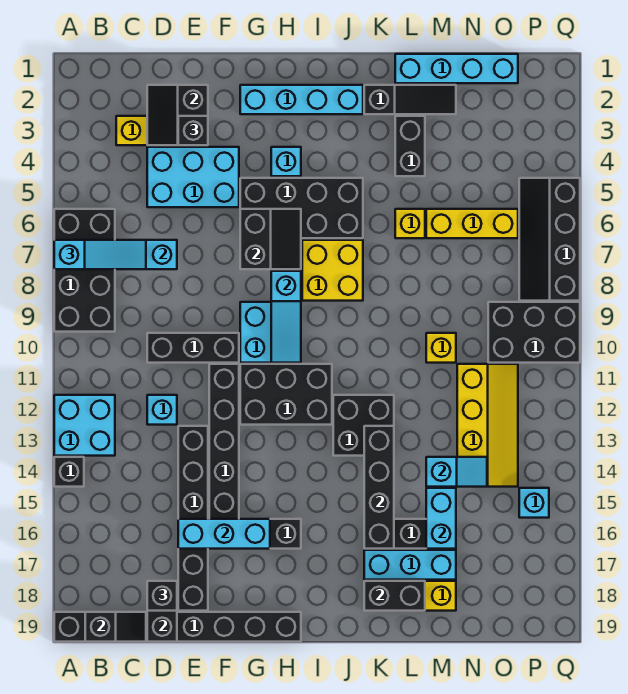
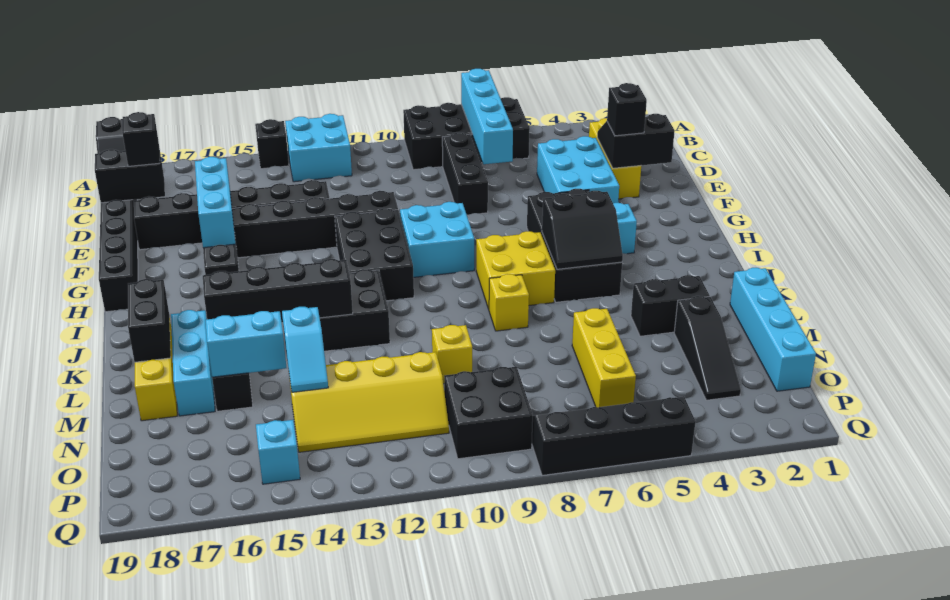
cyan 1x3 slope [54,240,146,269] -> none
black 1x3 brick [147,333,239,363] -> black 1x3 brick moved to [442,133,488,215]
cyan 1x1 brick [147,395,177,425] -> none
cyan 1x4 brick [240,85,363,114] -> none
black 2x2 slope [240,209,301,269] -> black 2x2 slope moved to [542,191,623,269]
cyan 1x3 slope [271,271,301,363] -> none
black 1x3 slope [364,85,456,114] -> black 1x3 slope moved to [674,296,741,400]
yellow 1x1 brick [395,209,425,238] -> yellow 1x1 brick moved to [489,274,529,331]
black 2x3 brick [488,302,580,363] -> black 2x2 brick [444,367,533,459]

